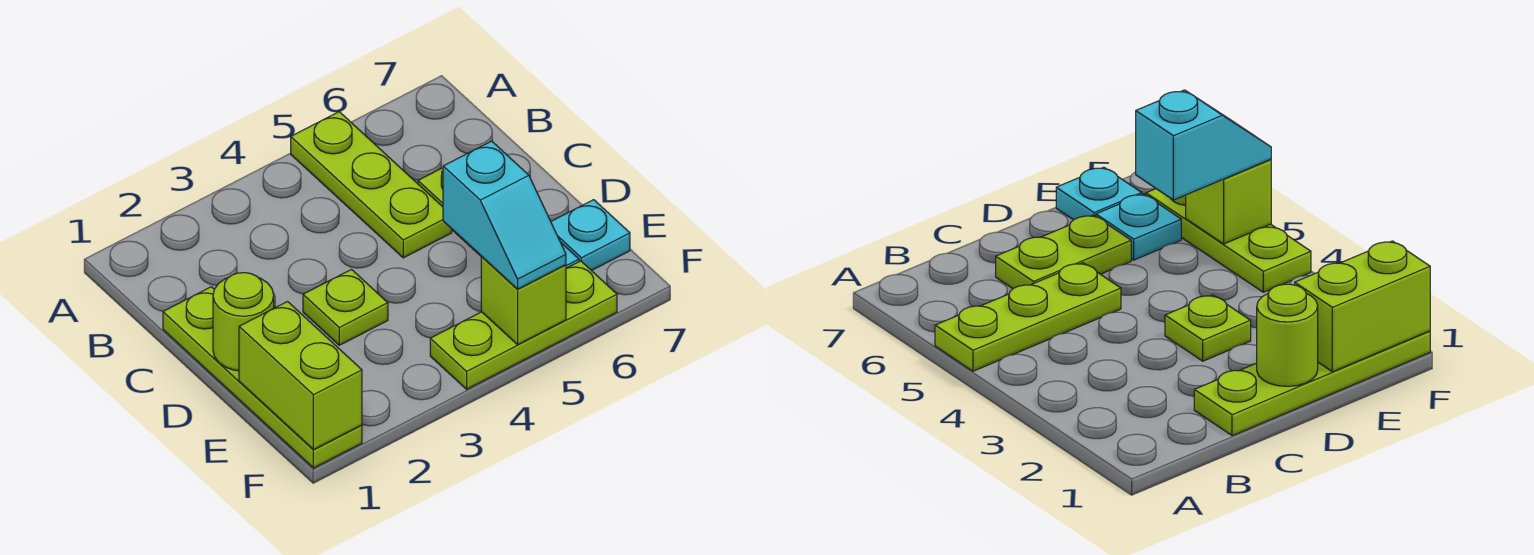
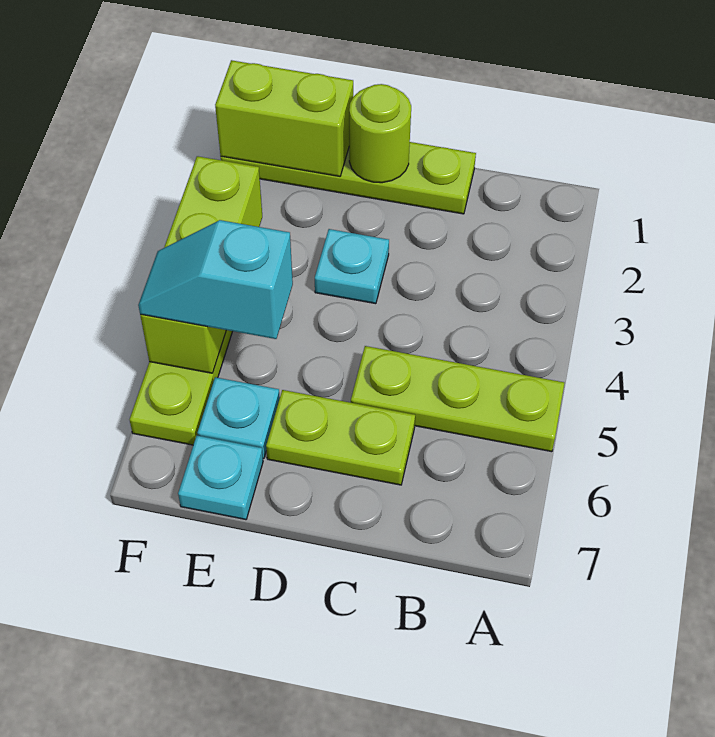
lime 1x1 plate [303,269,388,345] -> cyan 1x1 plate [315,229,389,304]
lime 1x1 brick [481,257,566,345] -> lime 1x3 brick [140,156,262,373]

